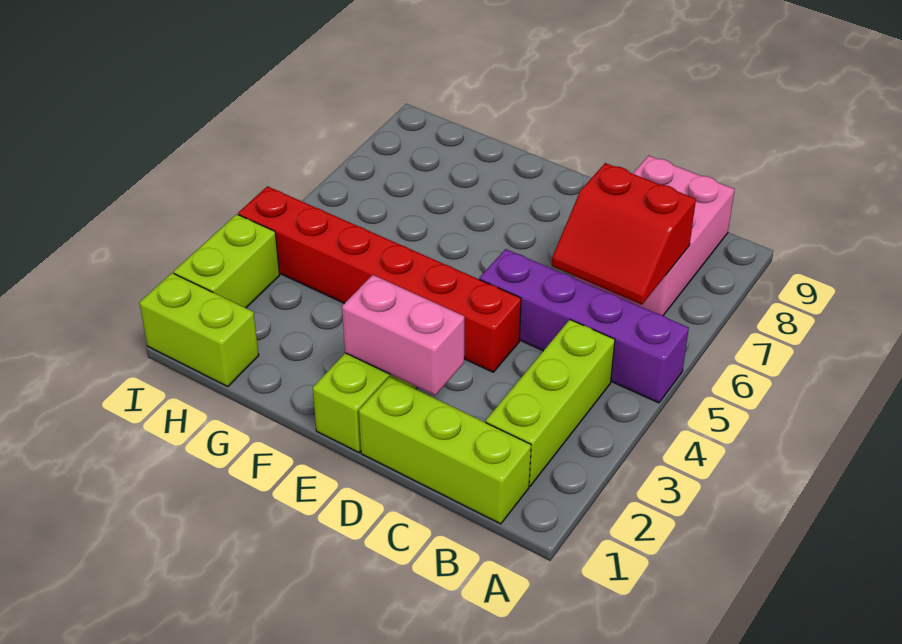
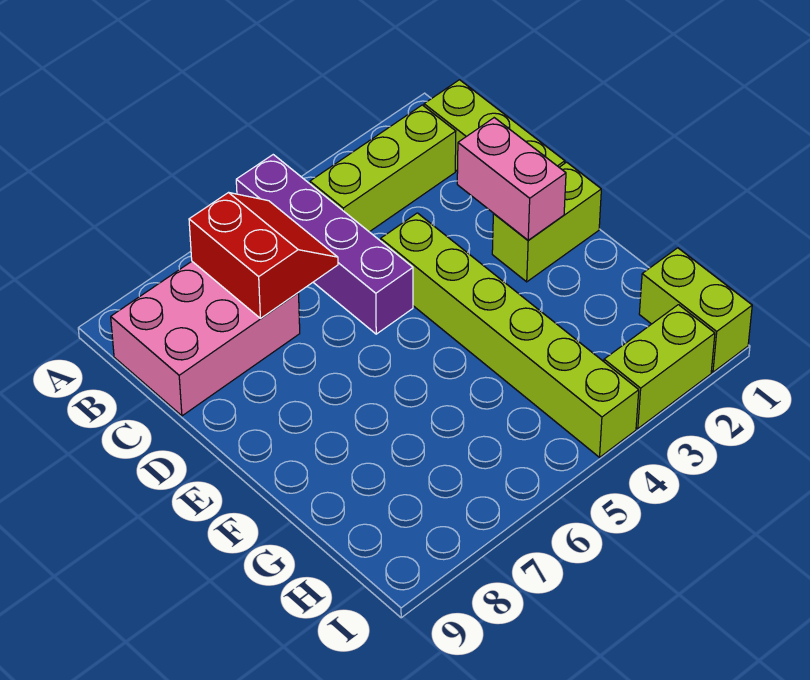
red 1x6 brick [238,186,521,372] -> lime 1x6 brick [381,213,639,457]

